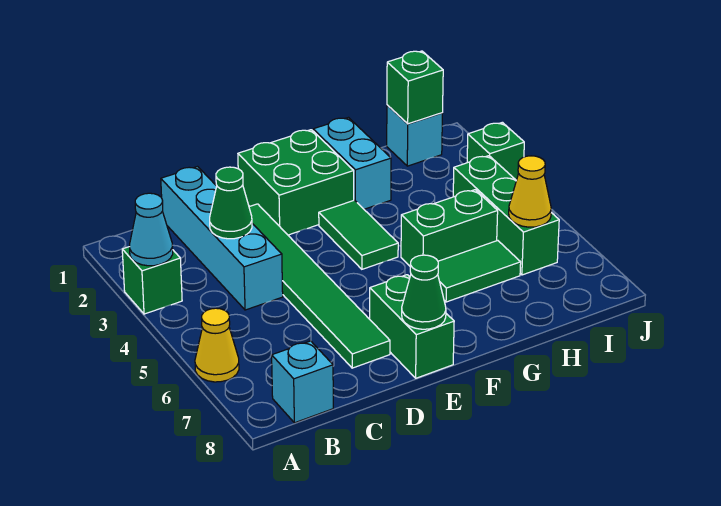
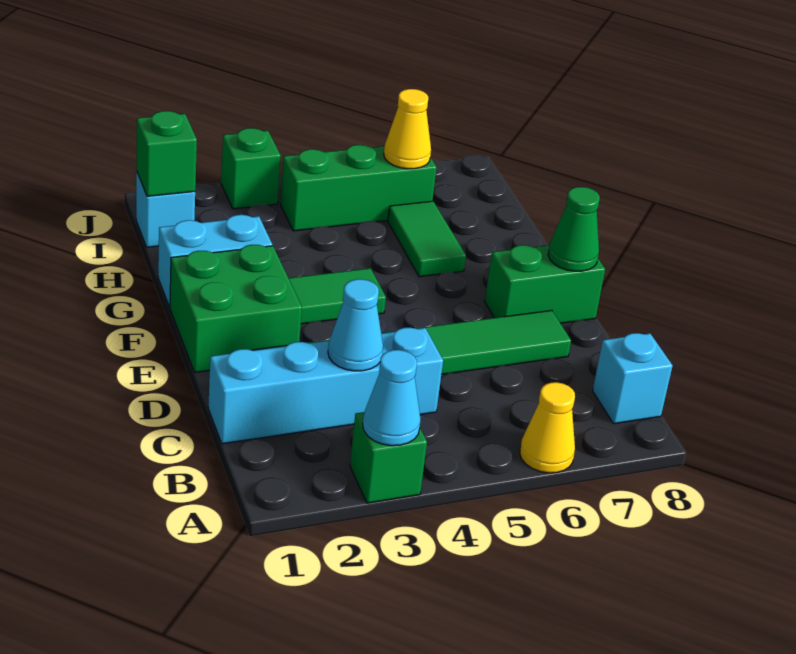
green 1x1 cone [210,167,252,239] -> cyan 1x1 cone [328,279,383,371]
green 1x2 brick [401,190,498,266] -> none

